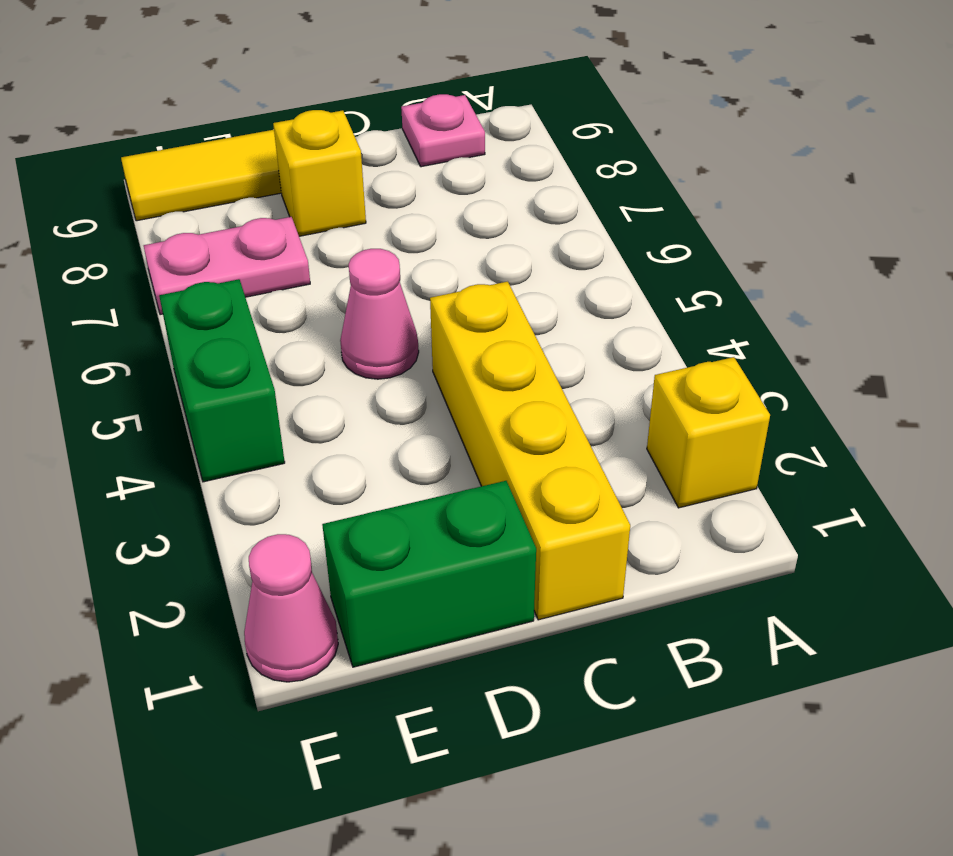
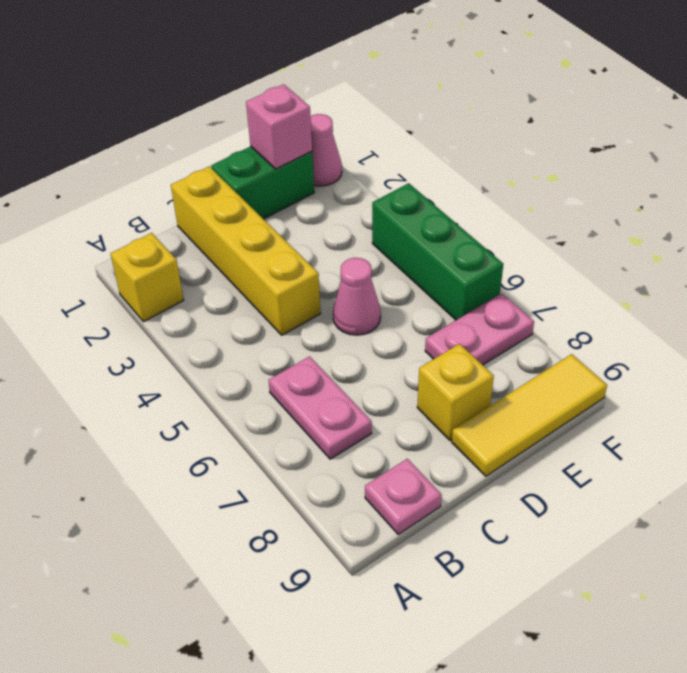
none -> pink 1x2 plate [269,356,372,459]
none -> pink 1x1 brick [246,84,312,169]
green 1x2 brick [159,279,285,482] -> green 1x3 brick [372,183,503,320]

